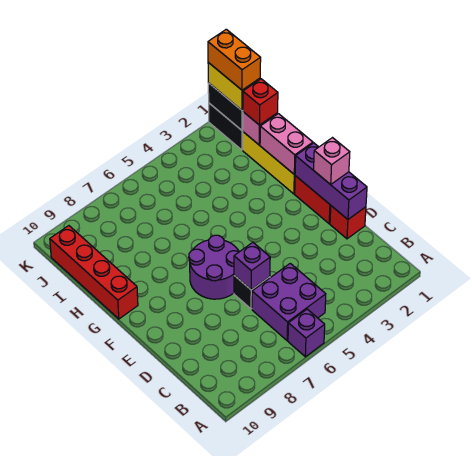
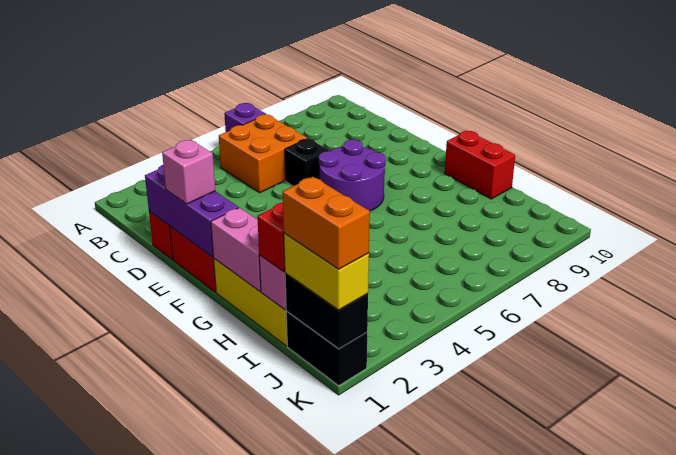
purple 2x2 brick [252,263,326,341] -> orange 2x2 brick [219,114,307,193]
purple 1x1 brick [234,242,270,290] -> none
red 1x4 brick [50,226,138,319] -> red 1x2 brick [445,131,515,199]

